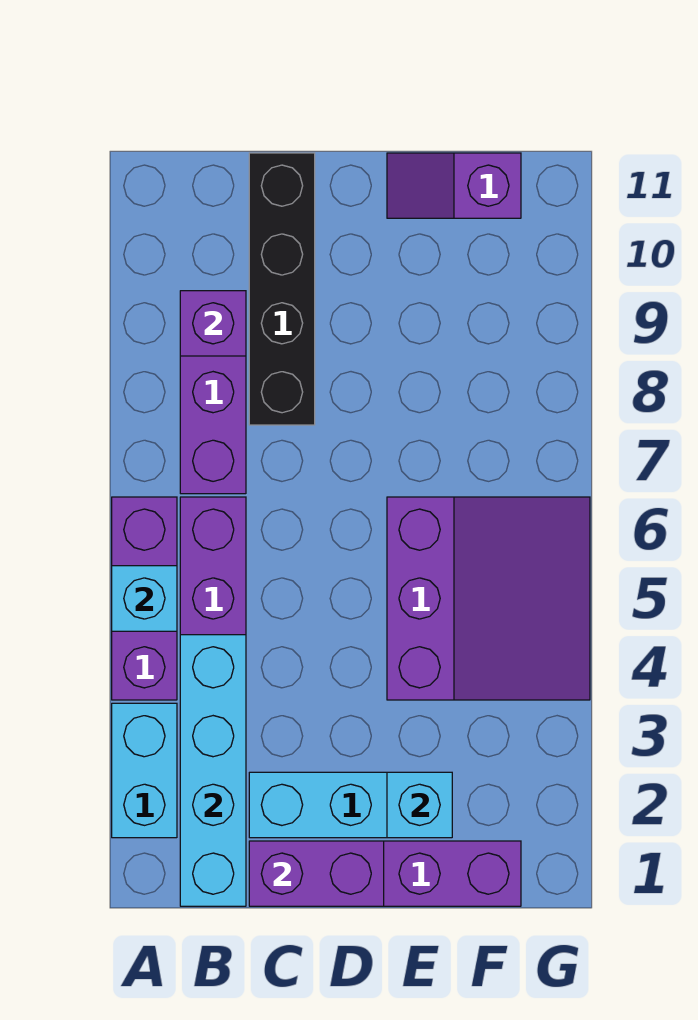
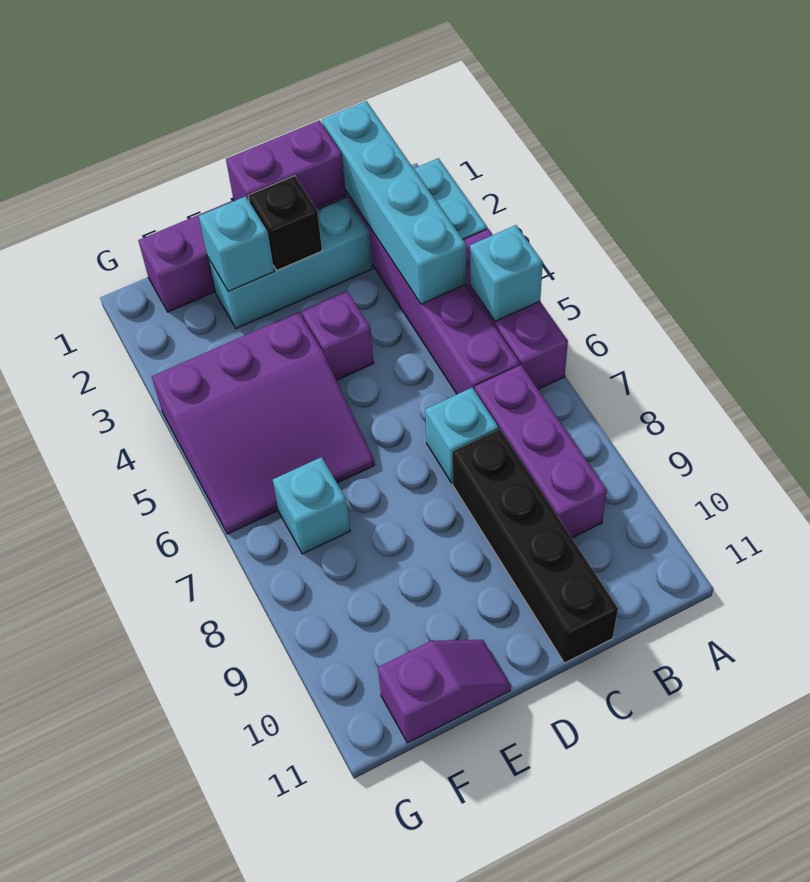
purple 1x1 brick [180,291,246,356] -> purple 1x1 brick moved to [301,291,374,380]
none -> cyan 1x1 brick [425,388,499,483]
none -> black 1x1 brick [248,176,322,270]
purple 3x3 slope [387,497,590,700] -> purple 3x3 slope turned to [152,312,375,534]
none -> cyan 1x1 brick [273,457,350,554]

